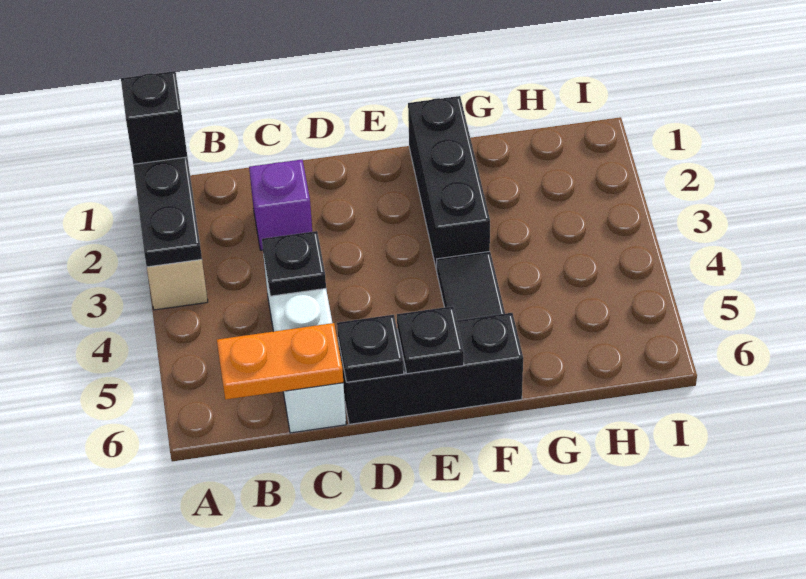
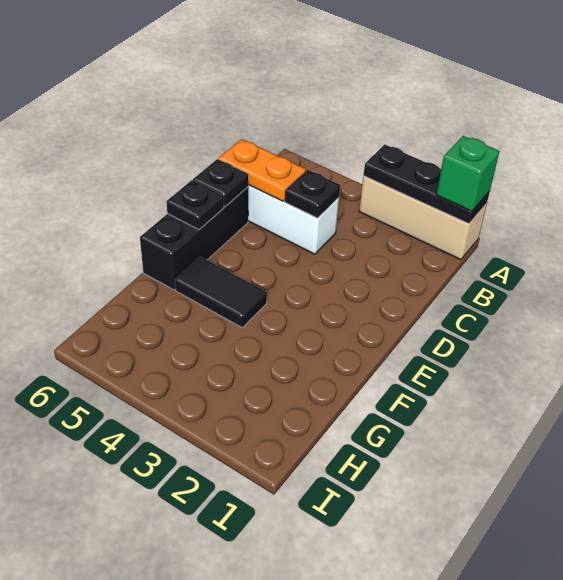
black 1x1 brick [121,71,187,164] -> green 1x1 brick [437,136,500,211]
orange 1x2 plate [217,323,343,400] -> orange 1x2 plate turned to [218,139,306,201]
purple 1x1 brick [249,160,312,250] -> none
black 1x3 brick [408,96,490,270] -> none

